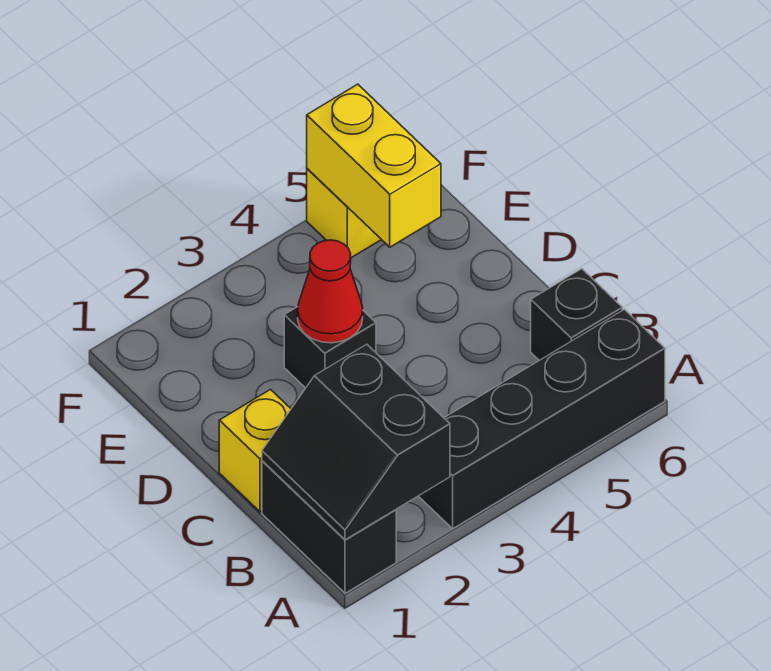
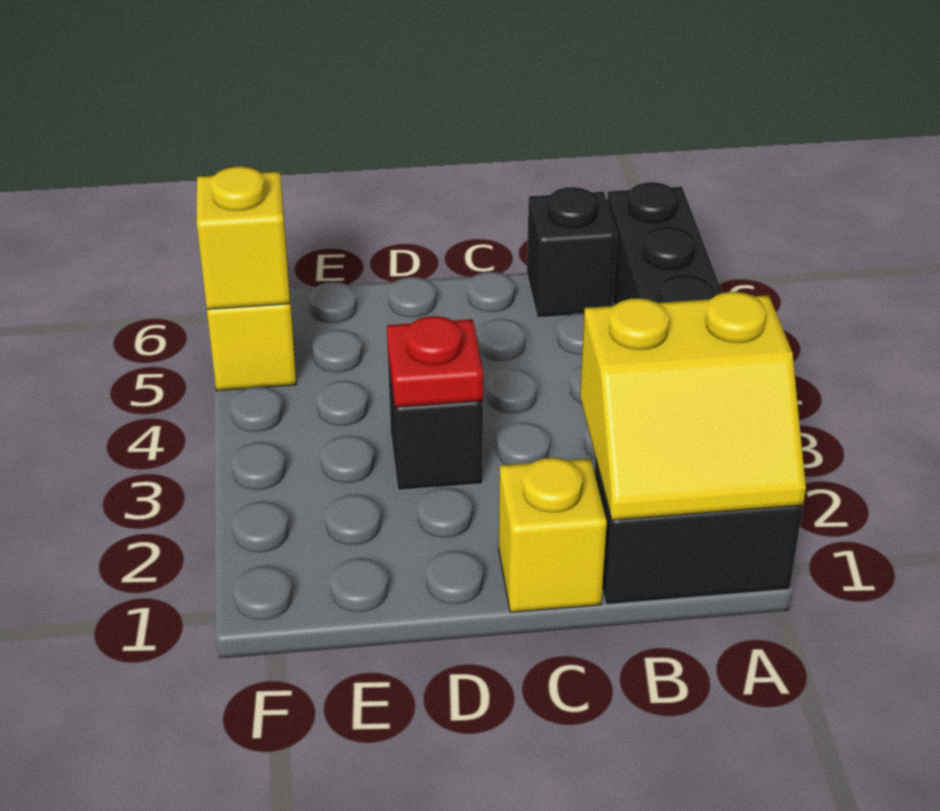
black 2x2 slope [262,344,450,540] -> yellow 2x2 slope [580,292,806,520]
red 1x1 cone [298,240,363,343] -> red 1x1 plate [387,316,483,407]
yellow 1x2 brick [307,84,441,247] -> yellow 1x1 brick [197,166,290,309]

